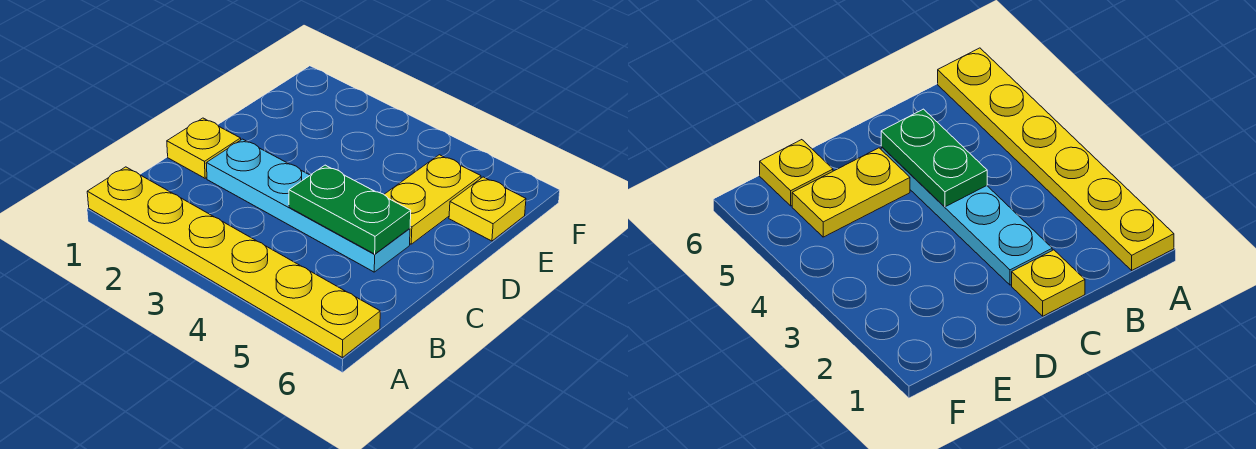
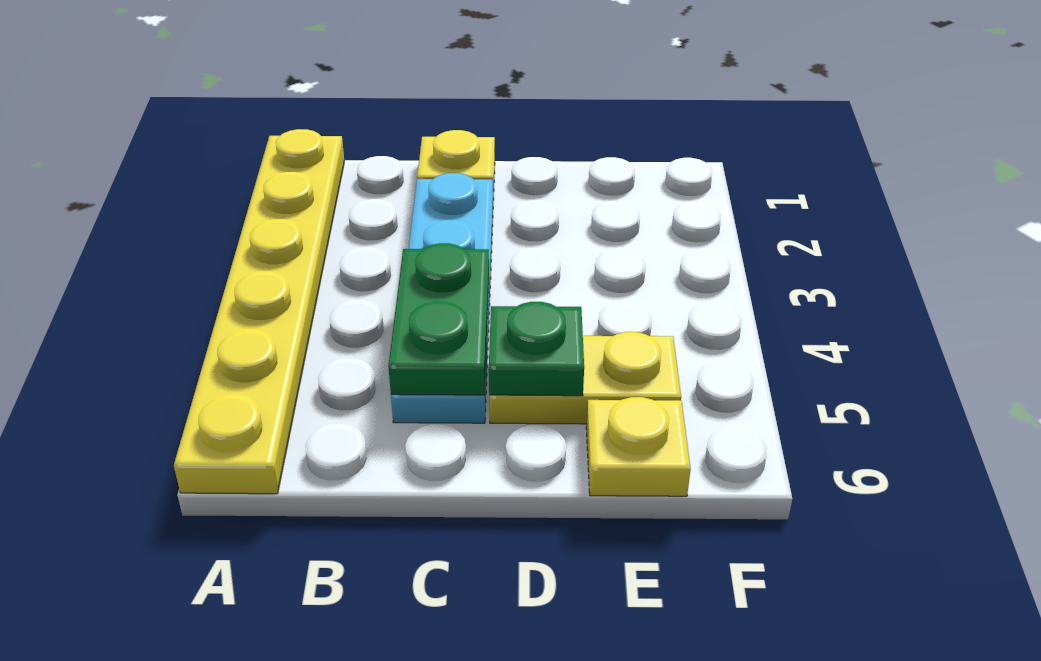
none -> green 1x1 plate [489,302,584,396]

